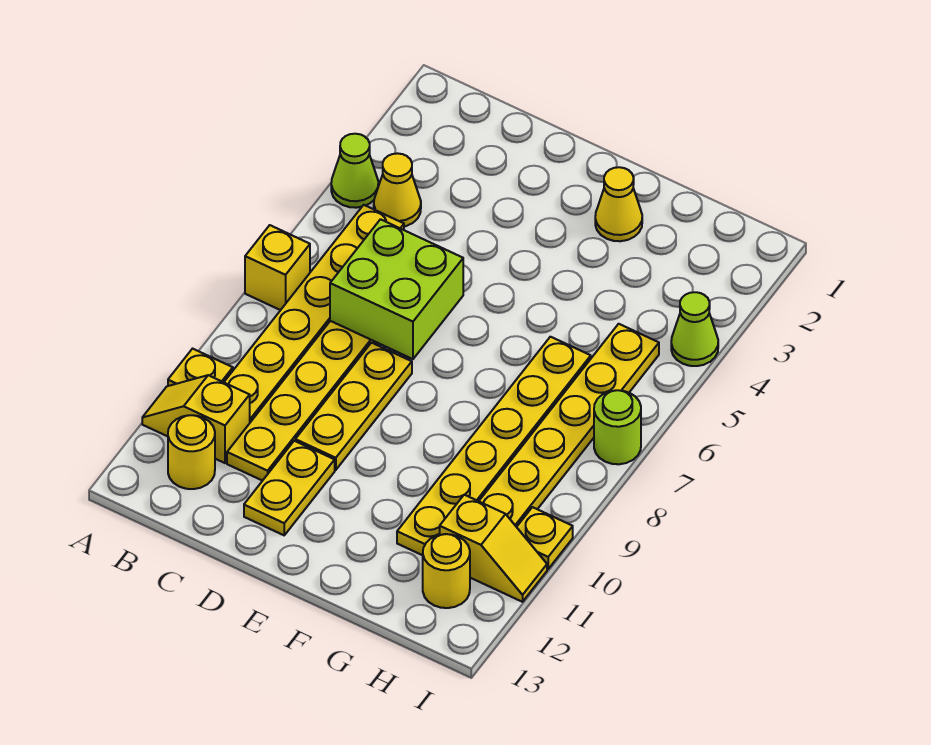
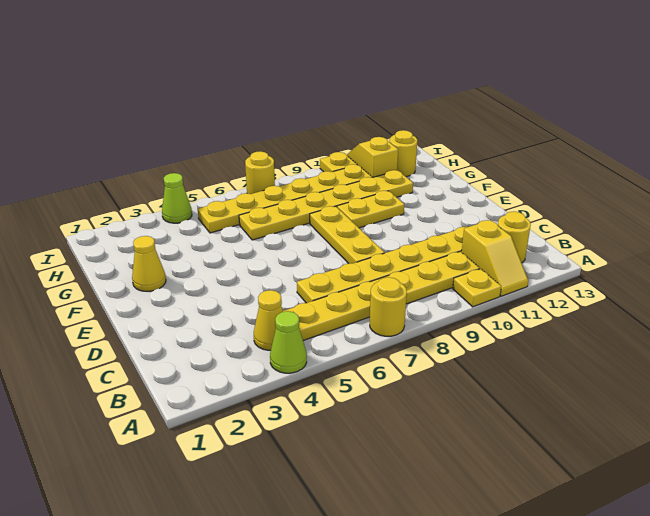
yellow 1x1 brick [245,225,310,310] -> yellow 1x1 round brick [370,277,407,336]
lime 2x2 brick [330,219,463,359] -> none
yellow 1x3 plate [295,343,412,470] -> yellow 1x3 plate turned to [310,206,385,264]
yellow 1x2 plate [244,441,335,535] -> yellow 1x2 plate moved to [337,191,404,228]
lime 1x1 round brick [594,390,641,464] -> yellow 1x1 round brick [245,151,275,194]

